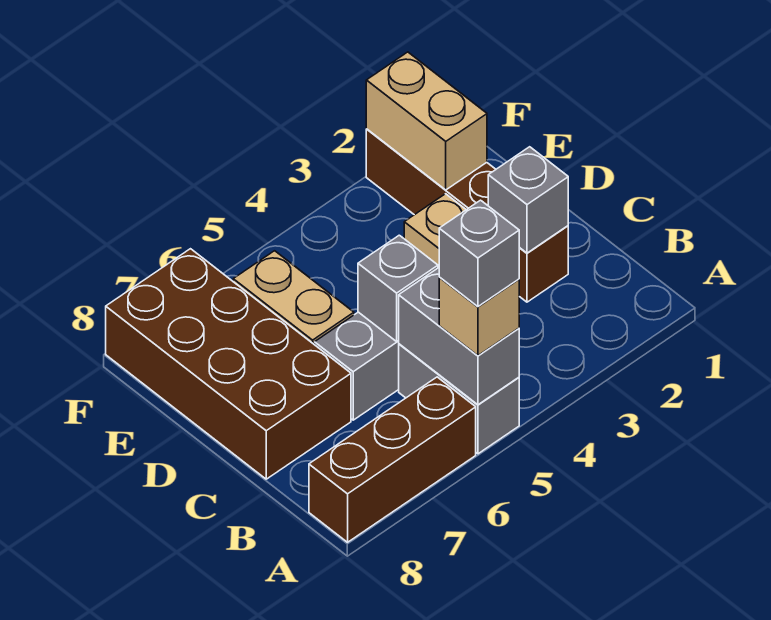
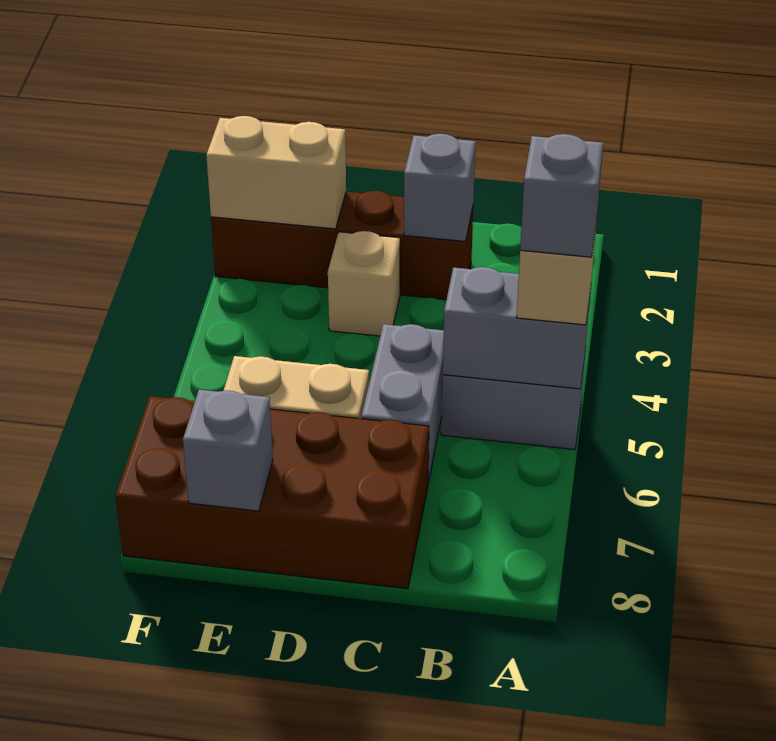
brown 1x3 brick [309,377,476,542] -> none
grey 1x1 brick [358,235,438,341] -> grey 1x1 brick moved to [183,390,273,511]

